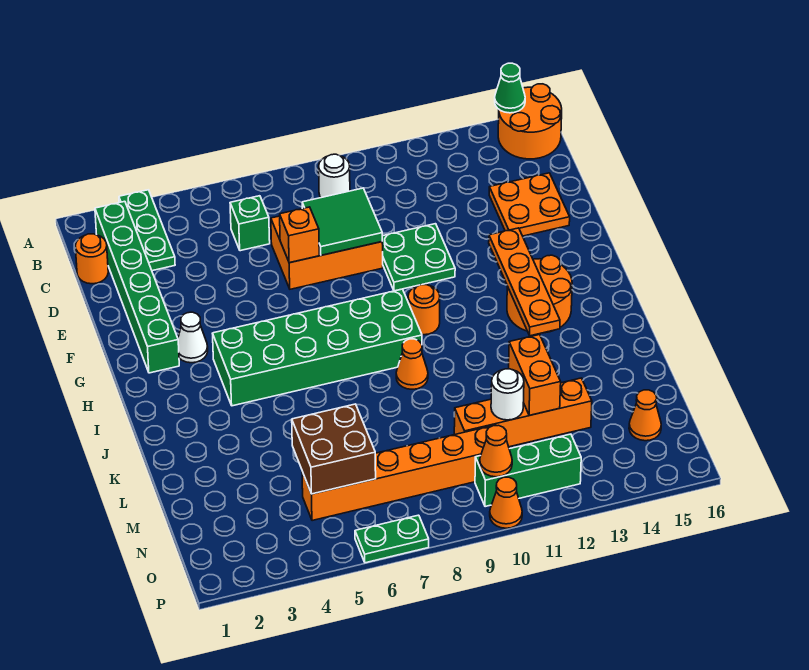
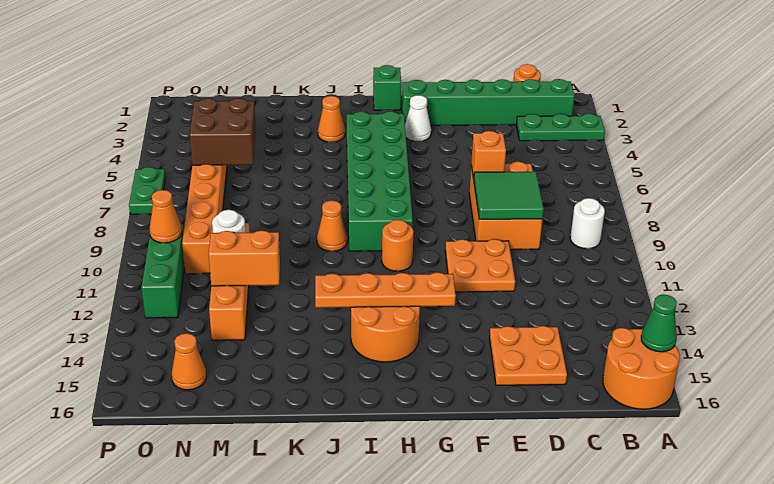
green 1x1 brick [230,196,270,251] -> green 1x1 brick moved to [373,65,401,110]
green 2x2 plate [382,224,455,291] -> orange 2x2 plate [445,239,515,292]
orange 1x1 cone [490,477,522,528] -> orange 1x1 cone moved to [318,96,345,142]

